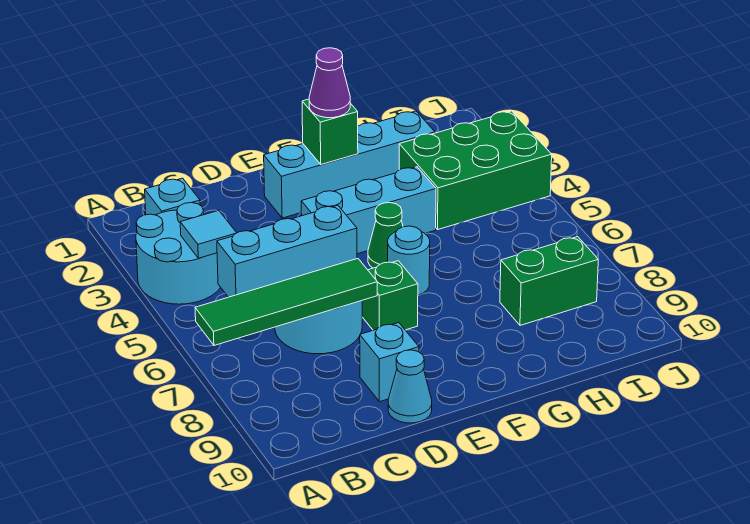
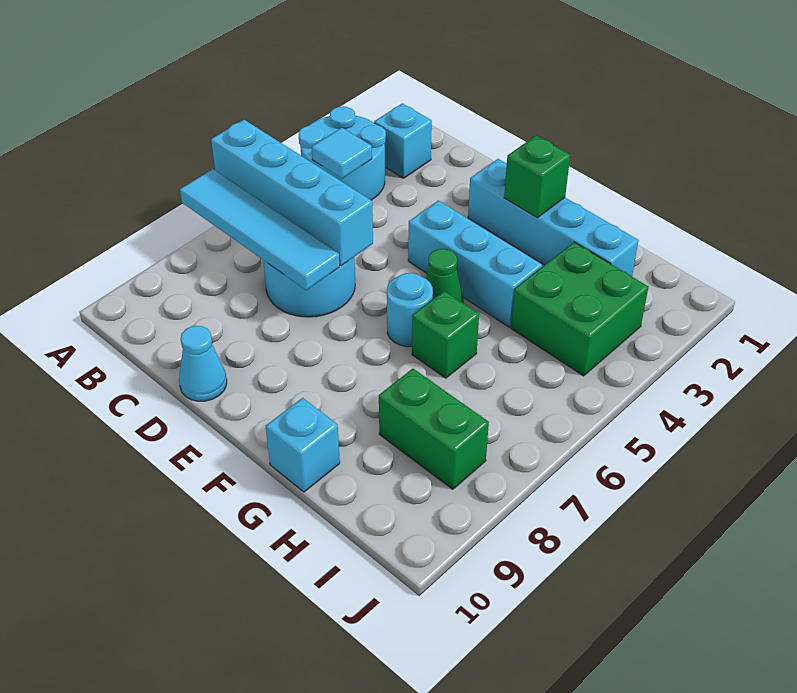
green 1x4 tile [195,259,377,345] -> cyan 1x4 tile [180,169,339,290]
cyan 1x3 brick [217,205,357,297] -> cyan 1x4 brick [211,120,373,266]
cyan 1x1 brick [360,323,419,402] -> cyan 1x1 brick moved to [266,398,340,492]
green 1x1 brick [362,261,418,330] -> green 1x1 brick moved to [412,291,479,378]
purple 1x1 cone [309,48,350,118] -> none
green 2x3 brick [399,111,552,229] -> green 2x2 brick [511,242,648,376]

